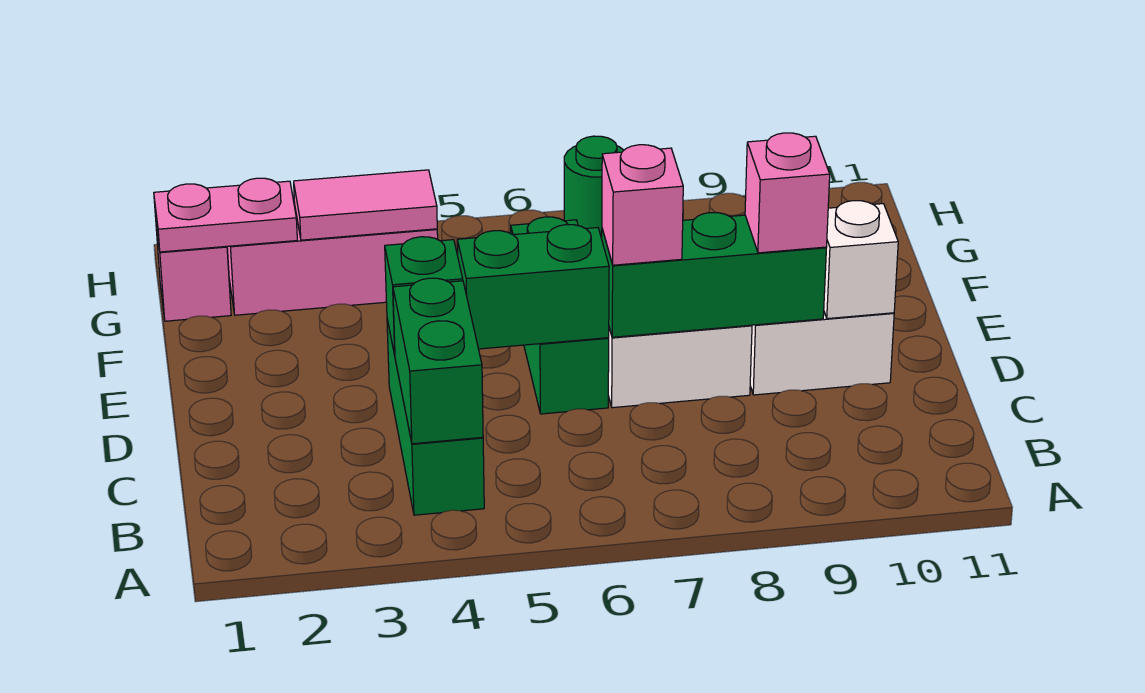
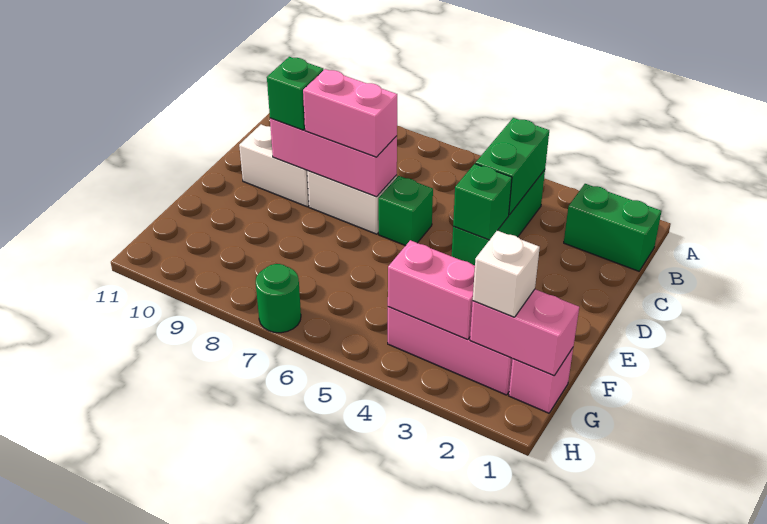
green 1x2 brick [457,225,609,349] -> green 1x2 brick moved to [564,184,662,271]
green 1x3 brick [511,217,609,414] -> green 1x1 brick [378,176,433,246]
green 1x3 brick [602,213,826,337] -> pink 1x3 brick [270,118,397,197]
pink 1x1 brick [602,145,683,265] -> pink 1x2 brick [303,69,397,157]
pink 1x1 brick [745,133,830,253] -> green 1x1 brick [267,57,323,130]
white 1x1 brick [824,201,898,319] -> white 1x1 brick moved to [473,230,540,317]
pink 1x2 plate [154,178,297,252] -> pink 1x2 brick [470,289,579,375]
pink 1x2 tile [294,170,437,240] -> pink 1x2 brick [388,240,475,340]

